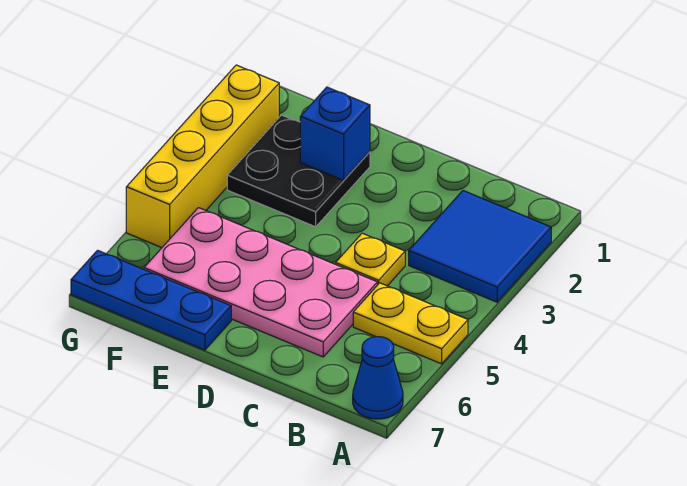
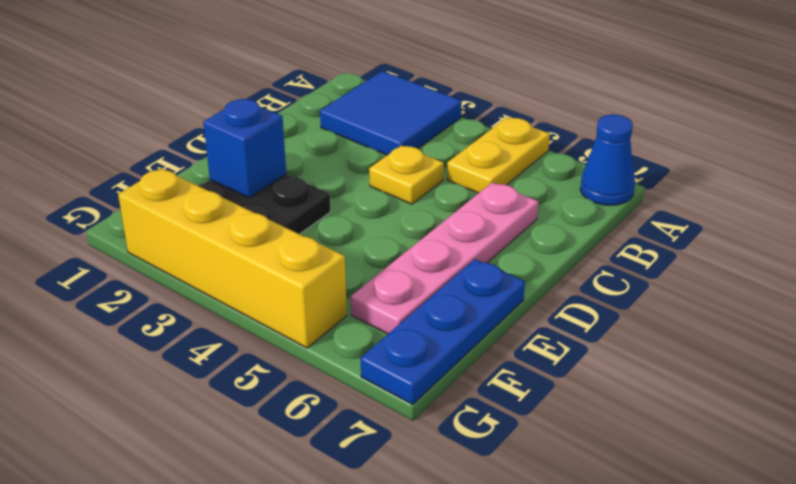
pink 2x4 plate [144,208,377,357] -> pink 1x4 plate [351,182,538,334]

